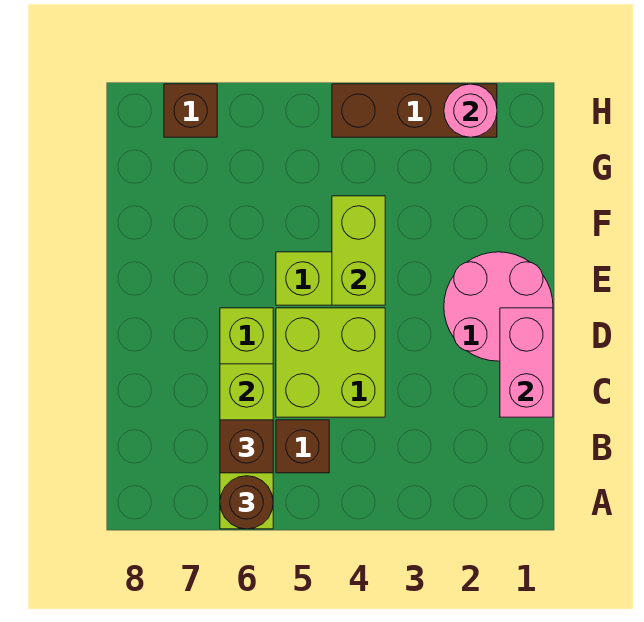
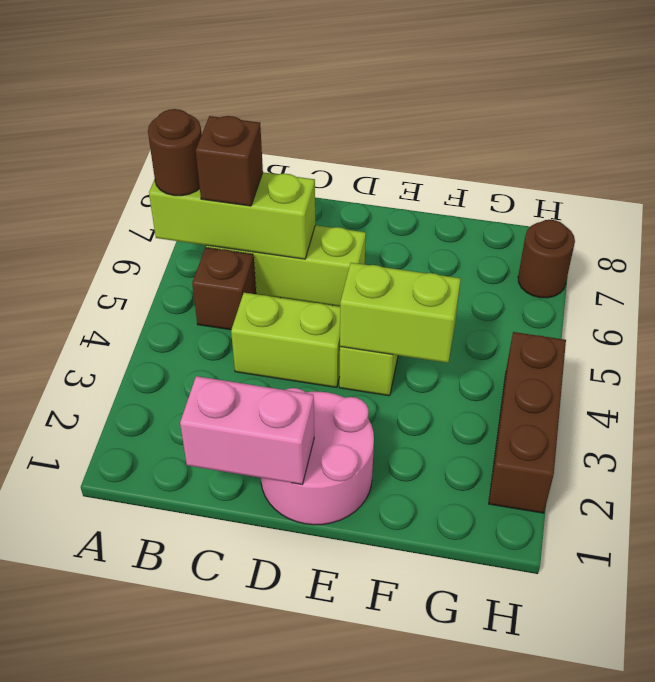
lime 2x2 brick [276,308,385,417] -> lime 1x2 brick [231,293,340,388]
pink 1x1 round brick [444,84,497,137] -> none
brown 1x1 brick [164,84,217,137] -> brown 1x1 round brick [518,220,575,298]

